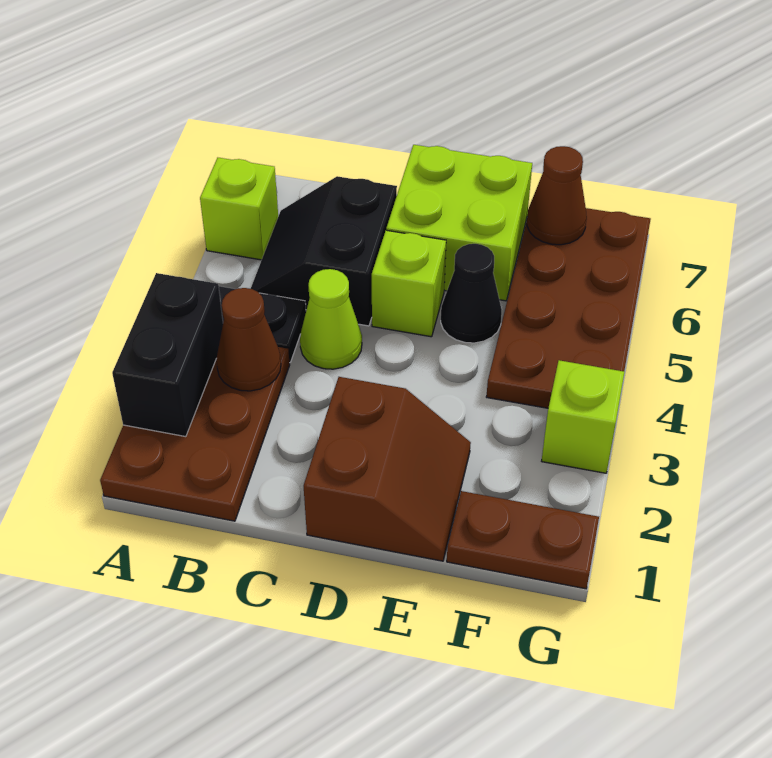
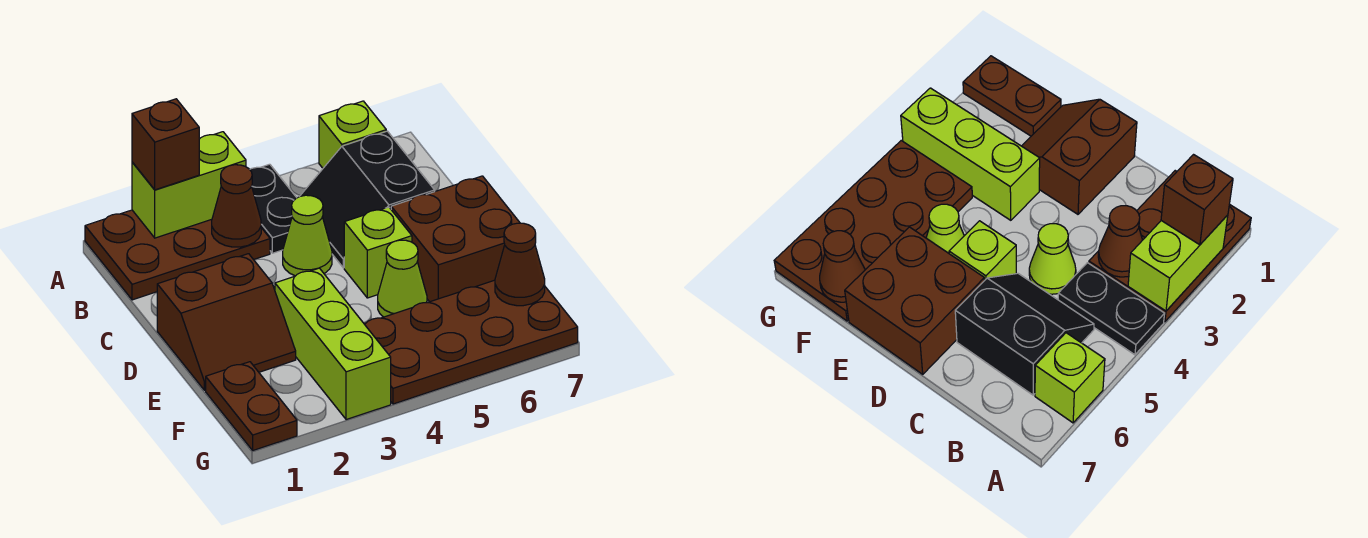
black 1x2 brick [112,273,223,437] -> lime 1x2 brick [132,132,246,238]
none -> brown 1x1 brick [132,99,199,190]
black 2x2 slope [251,176,397,326] -> black 2x2 slope turned to [300,131,435,268]
lime 2x2 brick [386,145,532,301] -> brown 2x2 brick [391,176,520,302]
black 1x1 cone [441,244,502,343] -> lime 1x1 cone [378,240,427,317]
lime 1x1 brick [542,360,624,473] -> lime 1x3 brick [275,268,391,420]

